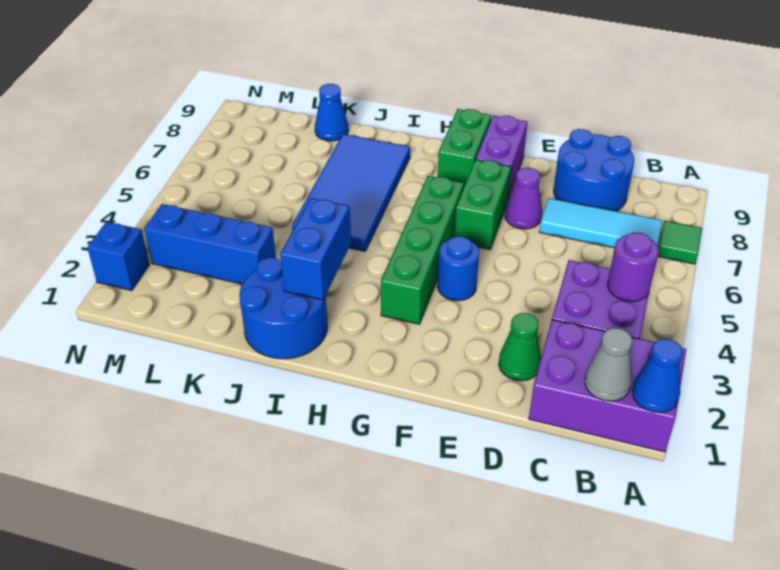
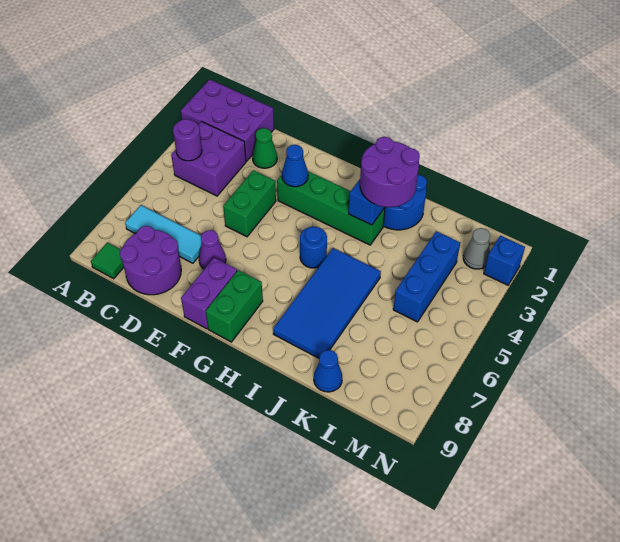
blue 1x1 cone [632,339,683,413] -> blue 1x1 cone moved to [282,145,308,187]
green 1x1 tile [658,221,702,264] -> green 1x1 tile moved to [91,243,124,279]
grey 1x1 cone [585,328,632,401] -> grey 1x1 cone moved to [463,228,490,269]
blue 2x2 round brick [554,129,634,211] -> purple 2x2 round brick [120,226,181,295]
blue 1x1 round brick [437,236,479,301] -> blue 1x1 round brick moved to [300,227,327,268]
green 1x2 brick [454,160,511,250] -> green 1x2 brick moved to [223,170,276,237]
green 1x4 brick [381,176,464,324] -> green 1x4 brick turned to [277,171,385,245]
none -> purple 2x2 round brick [360,137,420,207]
blue 1x3 brick [145,204,276,284] -> blue 1x3 brick turned to [393,231,460,322]

